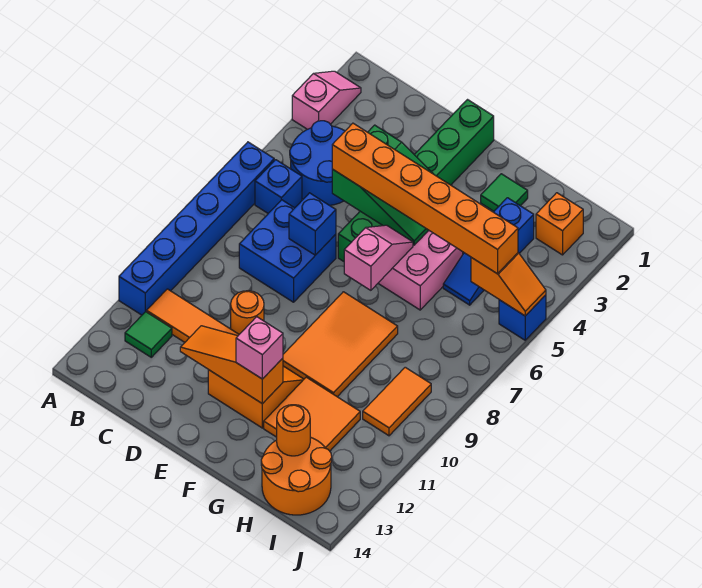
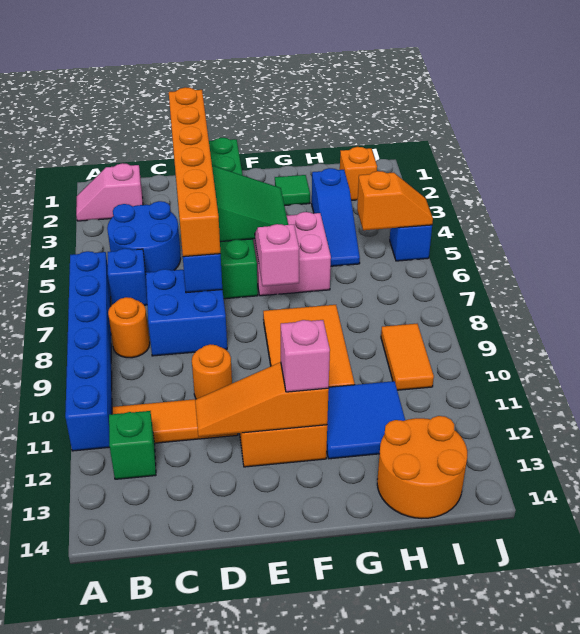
pink 1x2 slope [292,71,361,129] -> pink 1x2 slope turned to [76,163,143,221]
green 1x1 tile [125,312,172,357] -> green 1x1 brick [109,411,156,479]
orange 1x6 brick [332,123,518,274] -> orange 1x6 brick turned to [169,87,221,257]
orange 2x2 tile [264,377,360,451] -> blue 2x2 tile [327,381,405,459]
orange 1x1 round brick [277,405,310,456] -> orange 1x1 round brick moved to [108,297,150,358]

